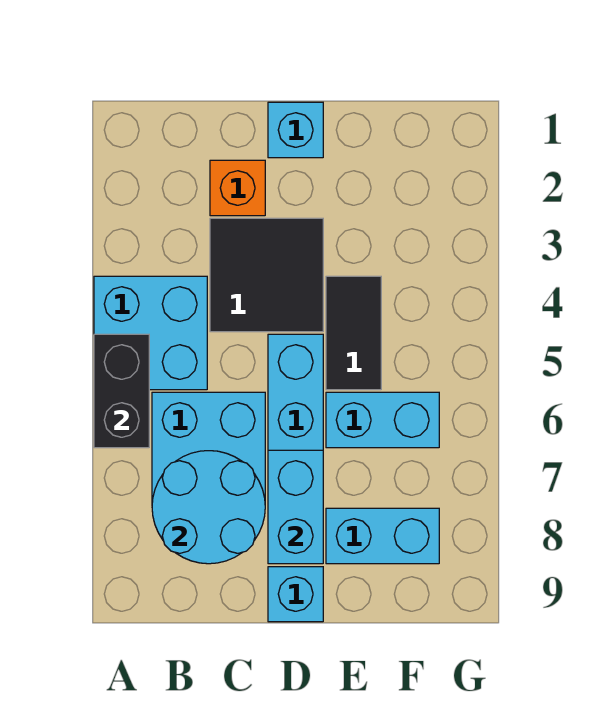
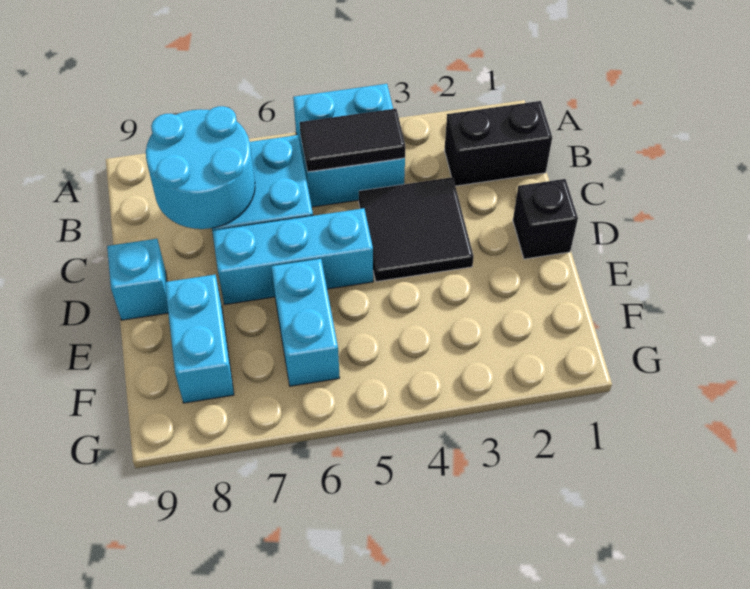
black 1x2 brick [94,334,149,448] -> black 1x2 brick moved to [445,101,552,186]
orange 1x1 brick [210,160,265,216] -> none
cyan 1x1 brick [268,102,323,158] -> black 1x1 brick [513,179,578,259]
cyan 1x2 brick [268,450,323,564] -> none
black 1x2 tile [326,276,381,390] -> black 1x2 tile moved to [299,109,405,172]

